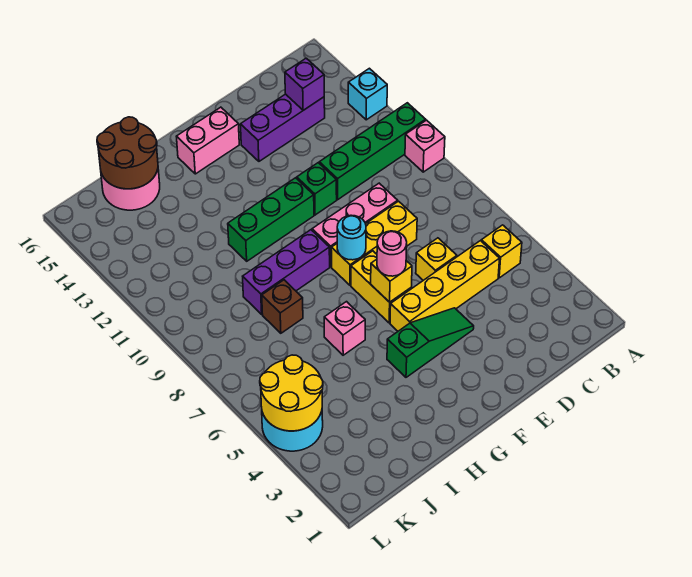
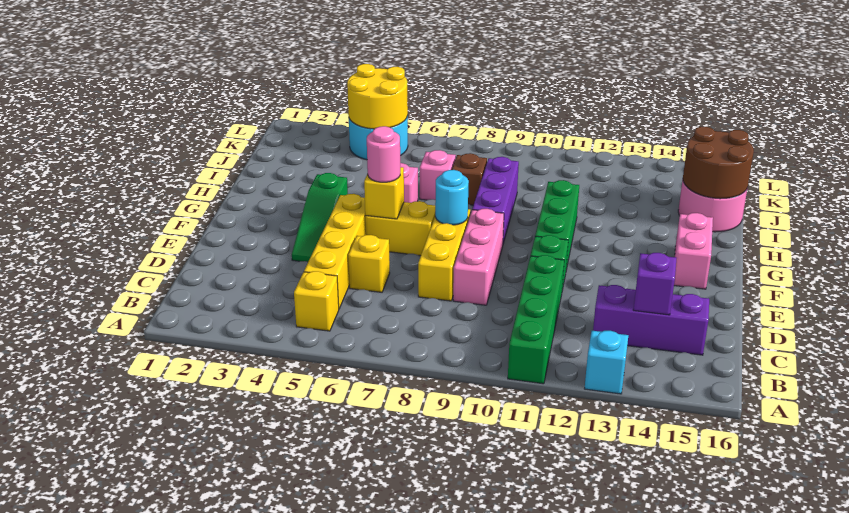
pink 1x1 brick [405,120,445,172] -> pink 1x1 brick moved to [420,150,456,200]
purple 1x3 brick [240,94,325,161] -> purple 1x3 brick turned to [593,285,709,355]

